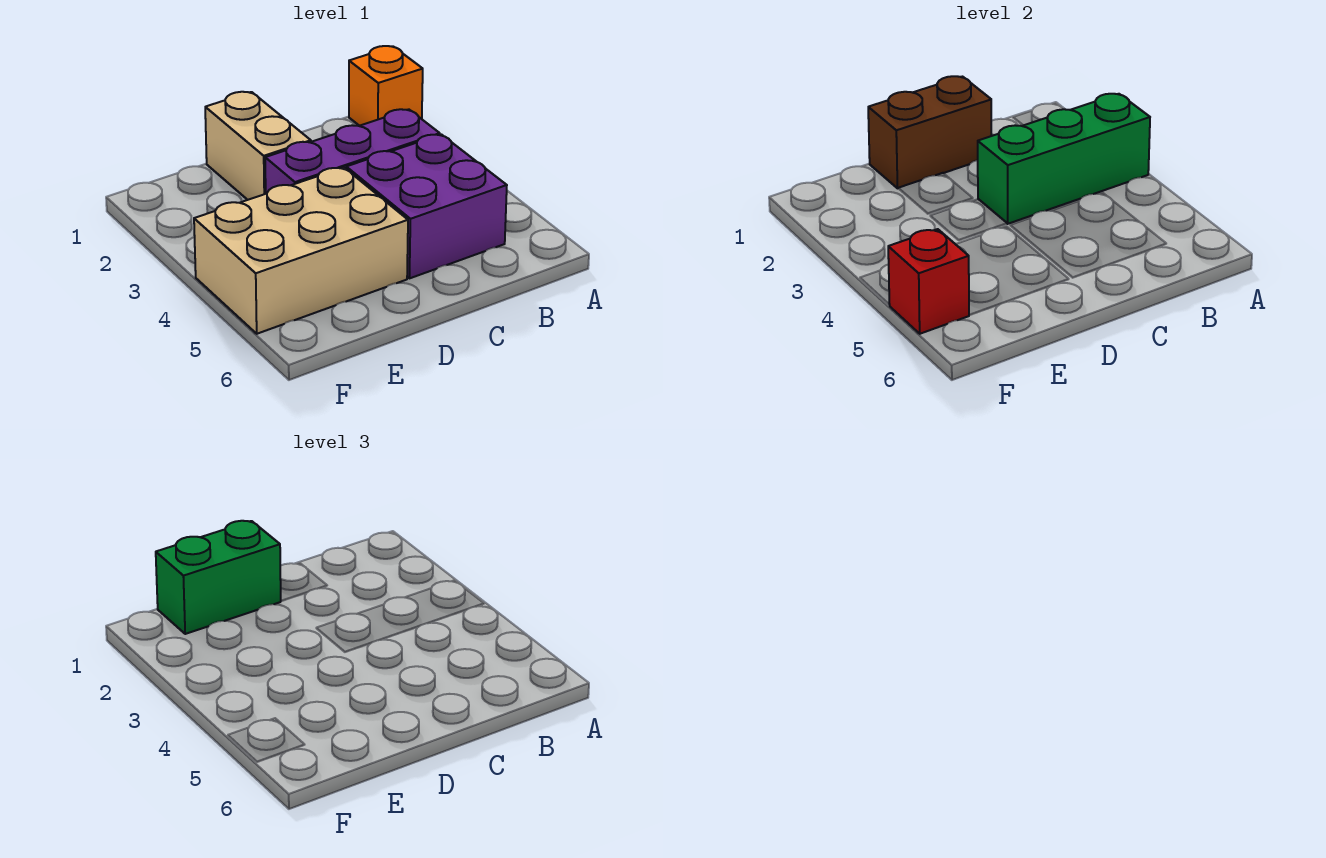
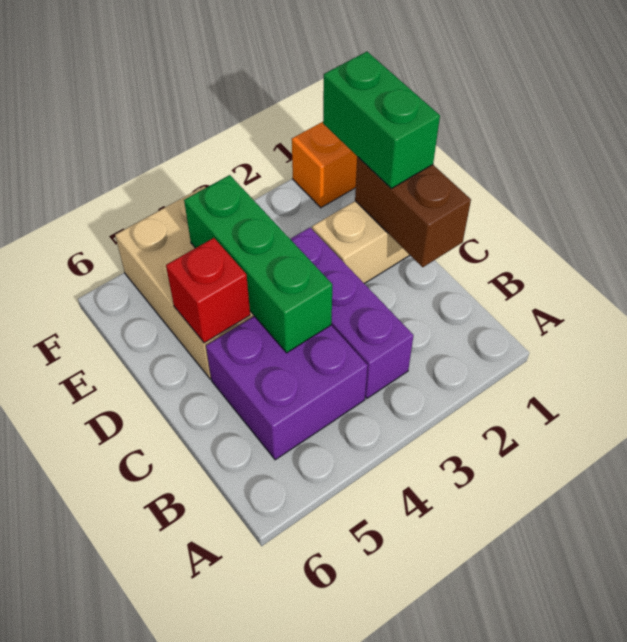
orange 1x1 brick [349,46,423,126] -> orange 1x1 brick moved to [292,122,357,208]
green 1x3 brick [978,94,1150,224] -> green 1x3 brick moved to [184,175,332,353]
red 1x1 brick [888,229,969,334] -> red 1x1 brick moved to [166,238,250,343]

